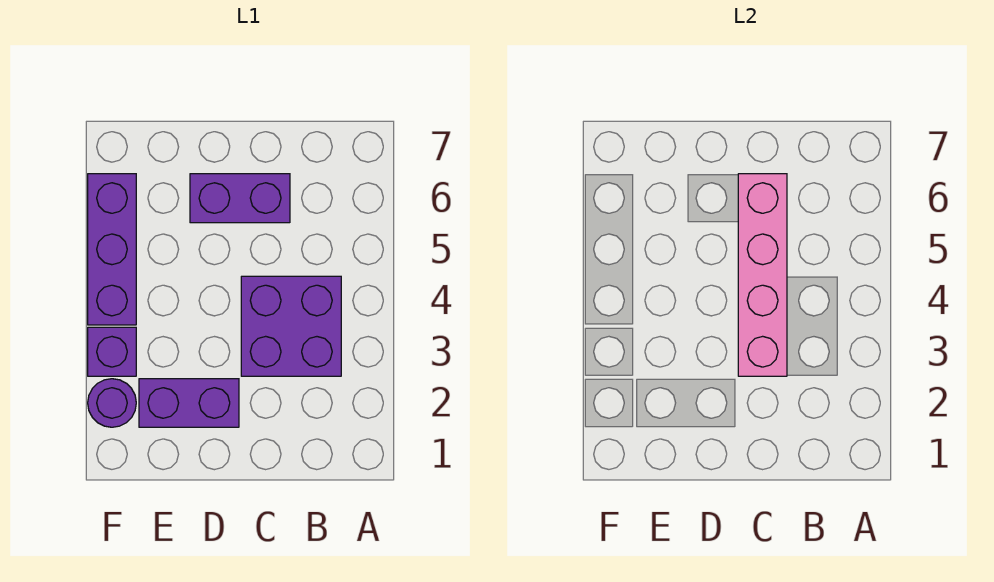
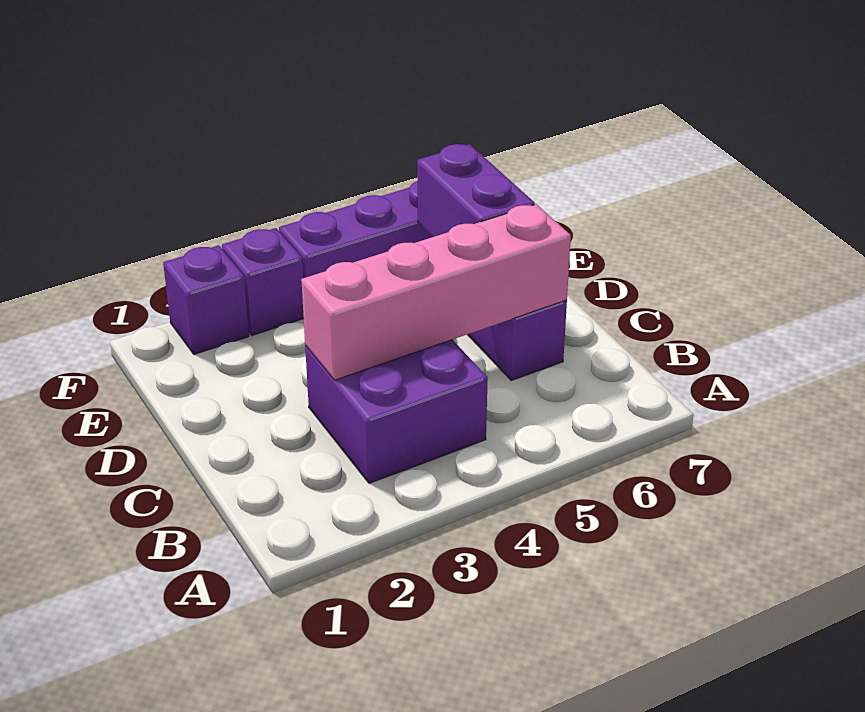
purple 1x2 brick [139,379,239,427] -> purple 1x2 brick moved to [417,144,535,237]
purple 1x1 round brick [88,379,136,427] -> purple 1x1 brick [163,245,249,354]

